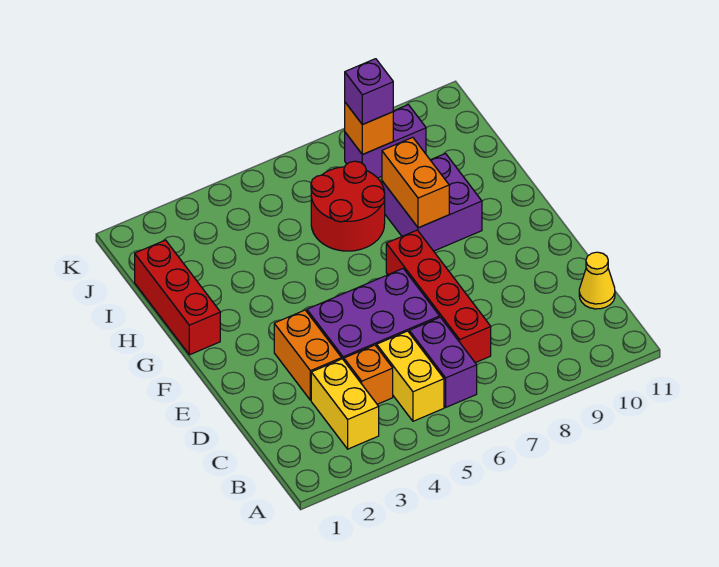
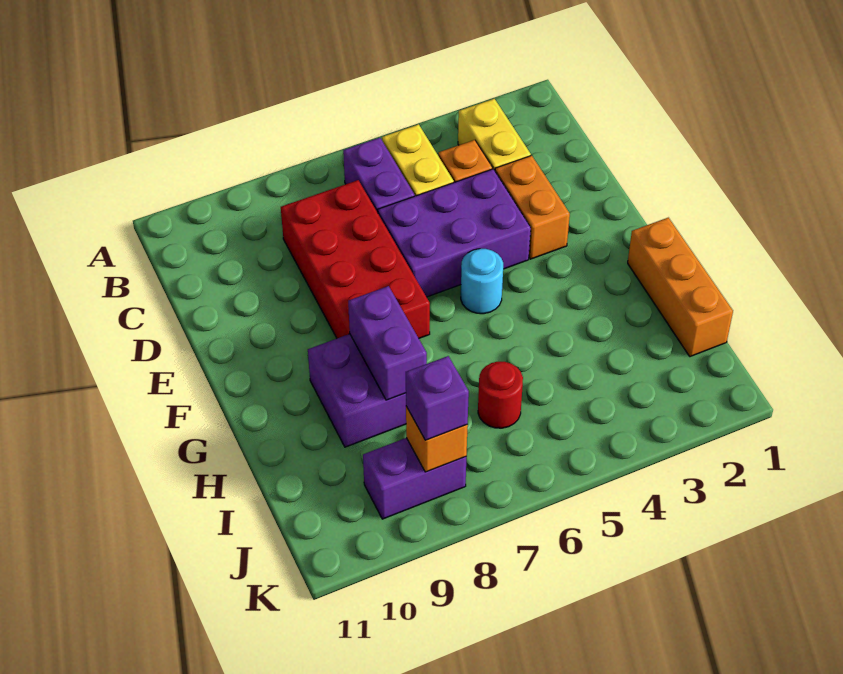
red 1x4 brick [386,230,491,363] -> red 2x4 brick [281,180,430,338]
yellow 1x1 cone [579,252,615,309] -> none
none -> cyan 1x1 round brick [461,249,503,314]
red 1x3 brick [135,240,220,355] -> orange 1x3 brick [628,218,733,357]
orange 1x2 brick [382,137,449,228] -> purple 1x2 brick [348,286,427,400]
red 2x2 round brick [311,161,385,251] -> red 1x1 round brick [478,362,523,428]

